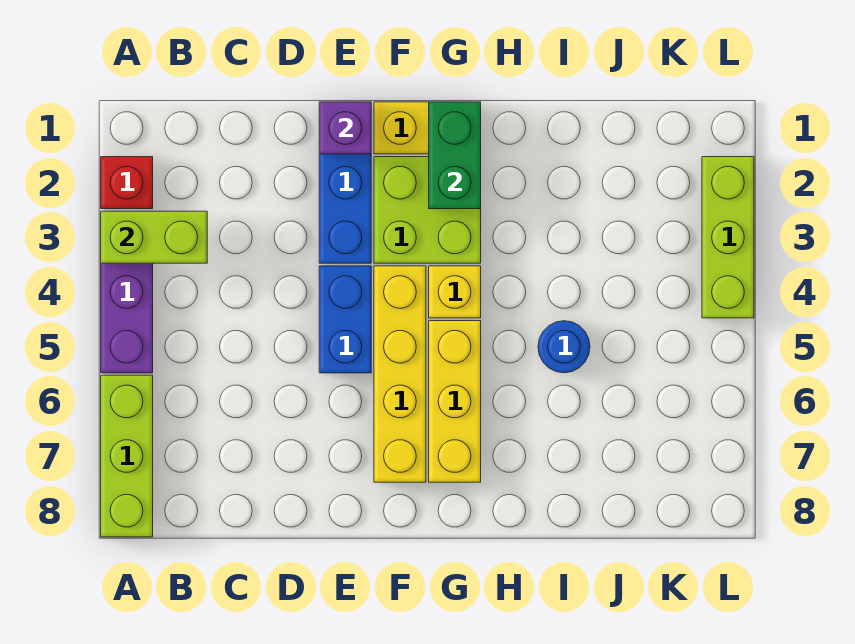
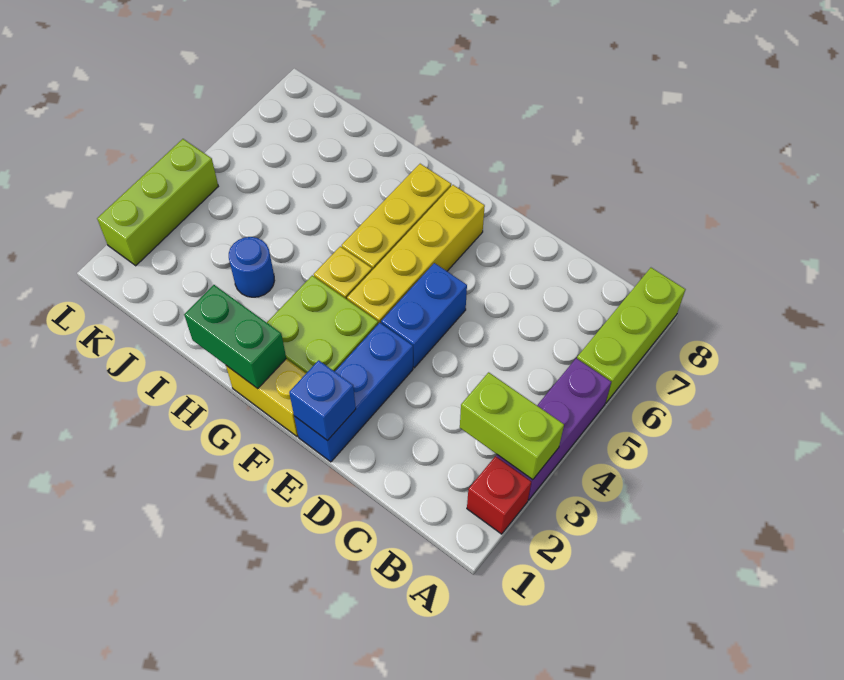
purple 1x1 brick [319,102,371,154] -> blue 1x1 brick [289,360,356,441]
green 1x2 brick [429,102,481,209] -> green 1x2 brick turned to [184,285,286,389]
blue 1x1 round brick [538,321,590,373] -> blue 1x1 round brick moved to [229,237,275,297]

